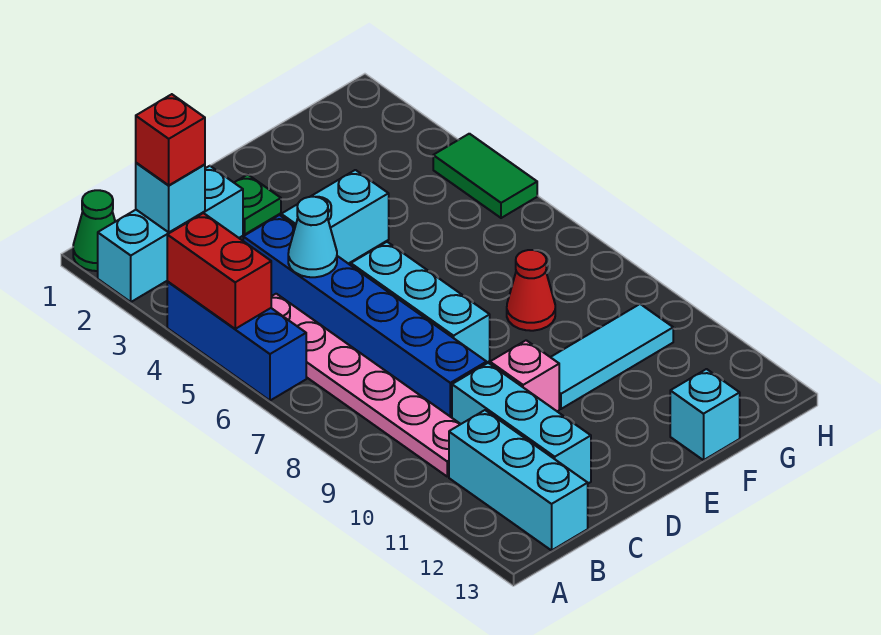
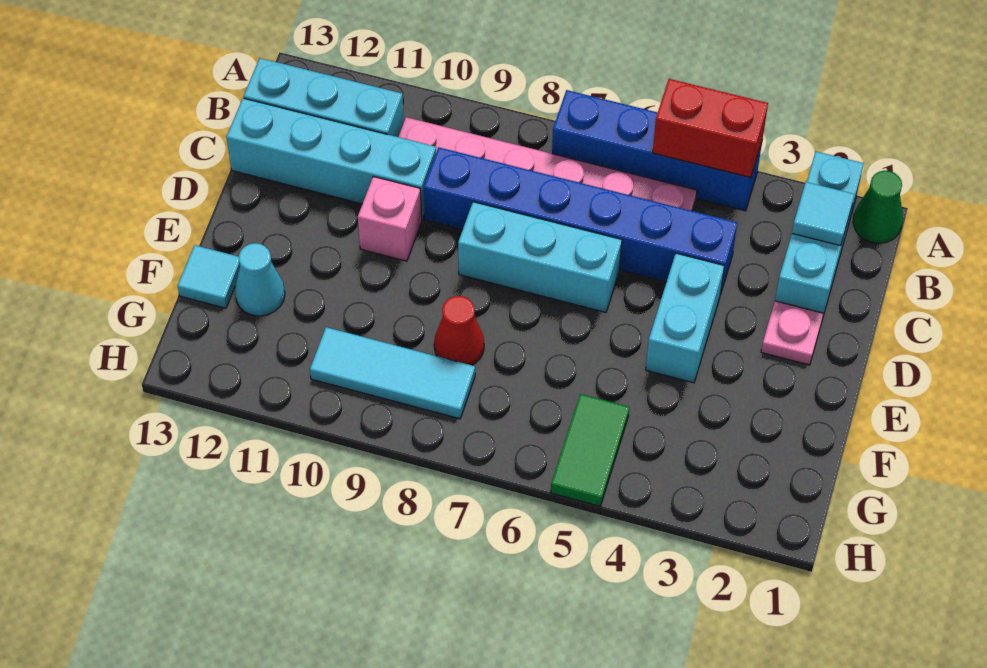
blue 1x3 brick [167,281,306,401] -> blue 1x4 brick [552,90,763,211]
cyan 1x1 brick [136,163,205,232] -> cyan 1x1 tile [792,182,854,246]
red 1x1 brick [136,94,205,185] -> none
cyan 1x1 cone [288,197,337,277] -> cyan 1x1 cone moved to [235,243,285,316]
cyan 1x3 brick [452,363,591,483] -> cyan 1x4 brick [226,98,436,219]
green 1x1 plate [234,175,281,234] -> pink 1x1 plate [761,301,824,365]
cyan 1x3 tile [551,304,673,409] -> cyan 1x3 tile turned to [310,327,475,419]
cyan 1x1 brick [670,369,740,460] -> cyan 1x1 tile [178,245,240,308]
green 1x2 tile [433,134,537,218] -> green 1x2 tile turned to [551,394,629,506]

